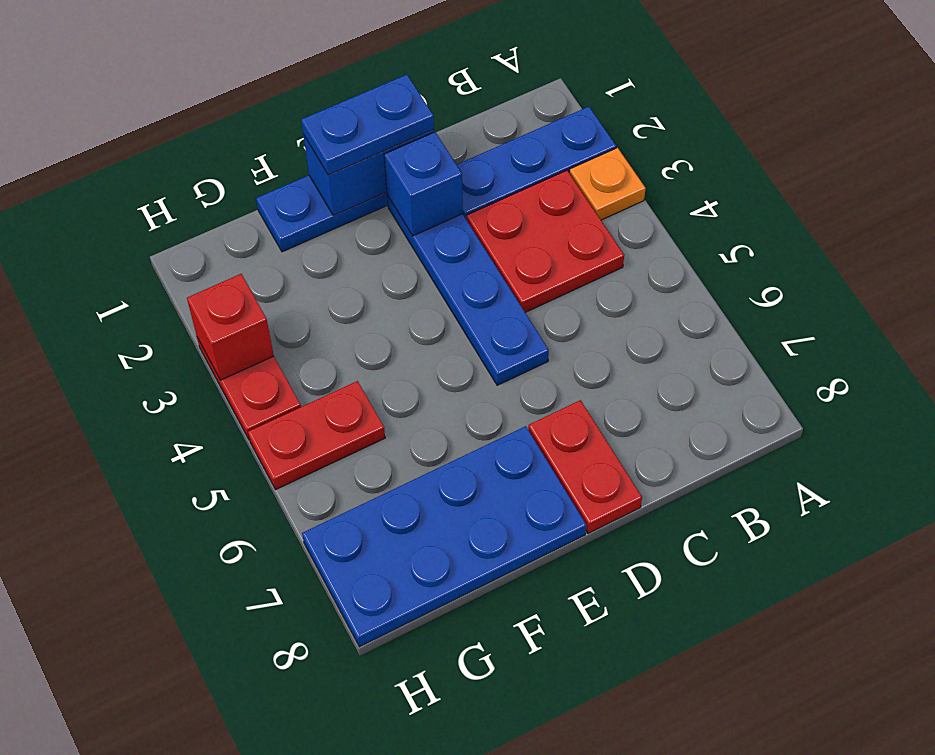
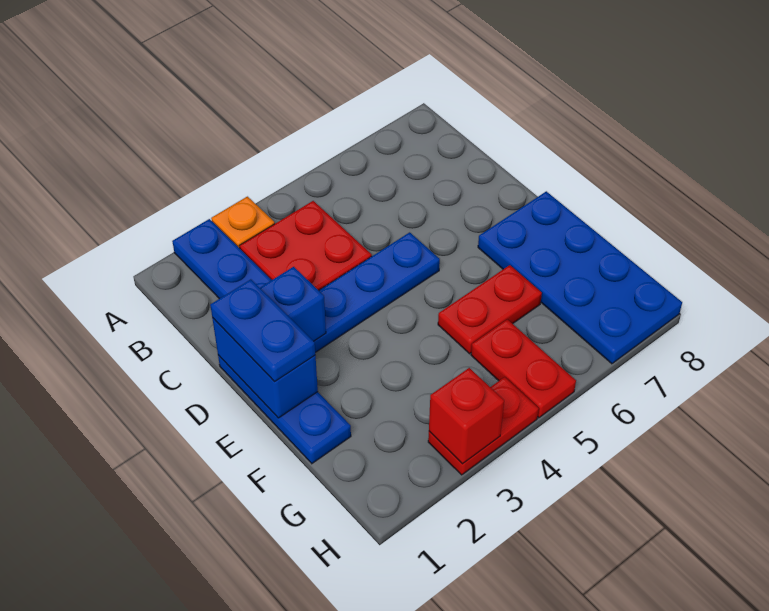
red 1x2 plate [528,400,642,534] -> red 1x2 plate moved to [438,265,542,354]

